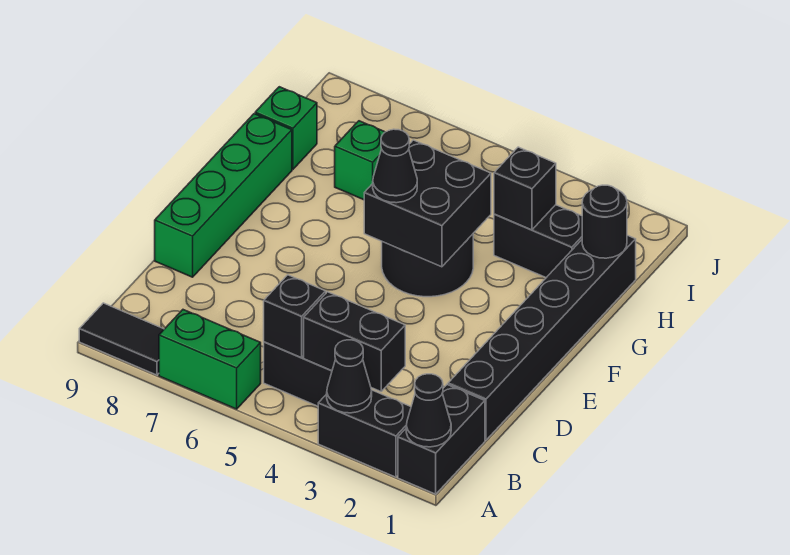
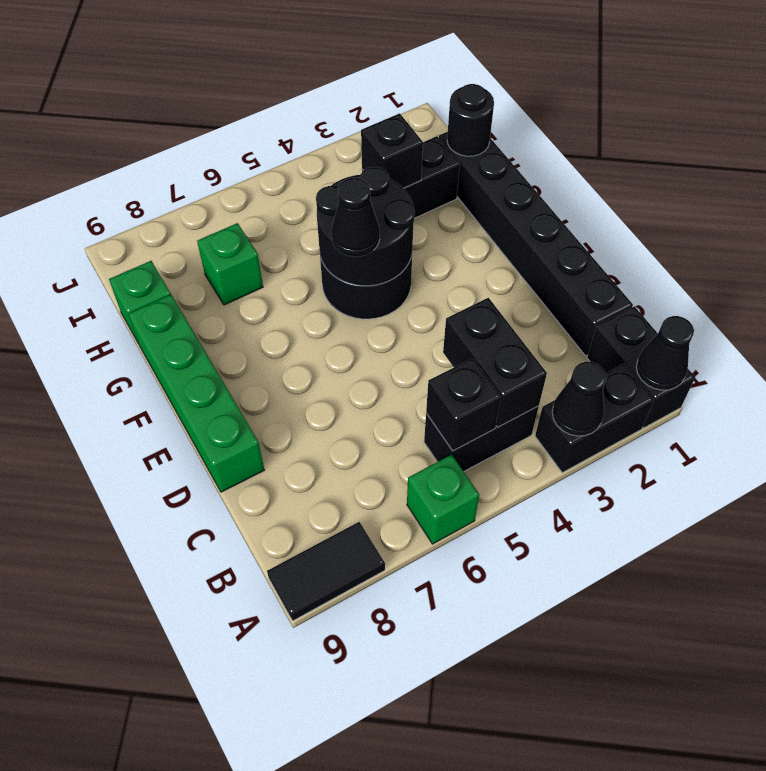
green 1x2 brick [159,310,261,409] -> green 1x1 brick [407,455,479,544]
black 1x2 brick [304,292,405,391] -> black 1x2 brick turned to [443,298,547,427]
black 2x2 brick [364,140,491,267] -> black 2x2 round brick [316,167,415,286]

